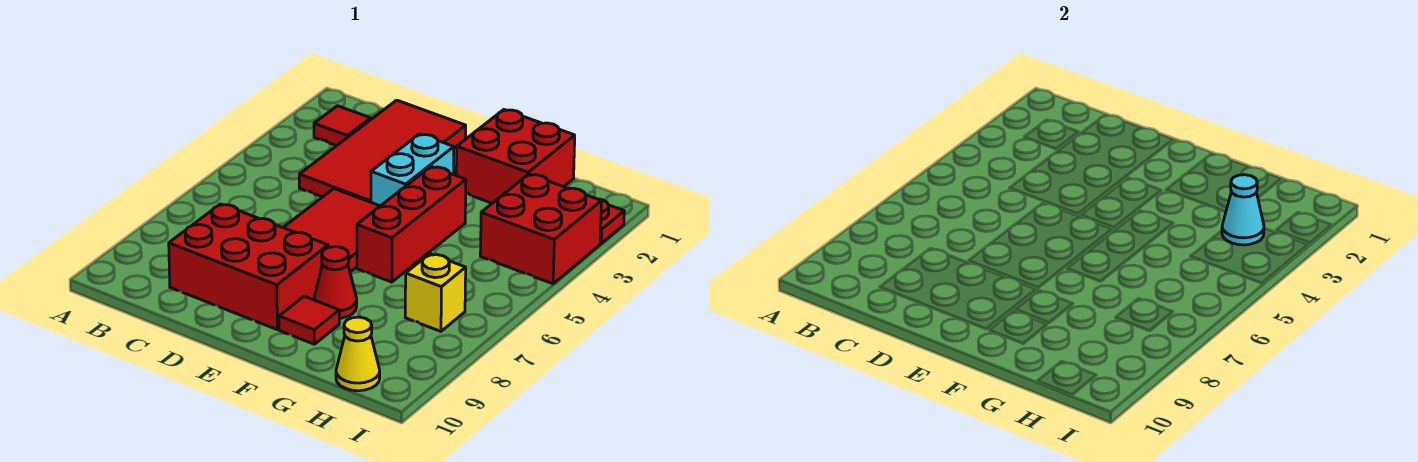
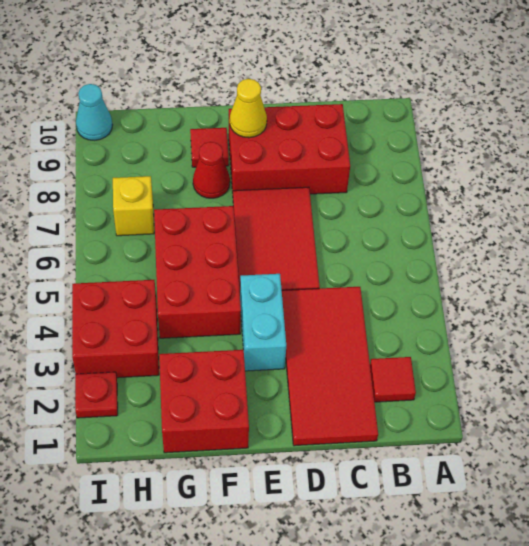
red 1x3 brick [357,167,466,282] -> red 2x3 brick [154,206,241,338]
cyan 1x1 cone [1222,175,1264,245] -> cyan 1x1 cone moved to [76,84,112,141]
yellow 1x1 cone [336,317,380,391] -> yellow 1x1 cone moved to [230,79,267,138]

